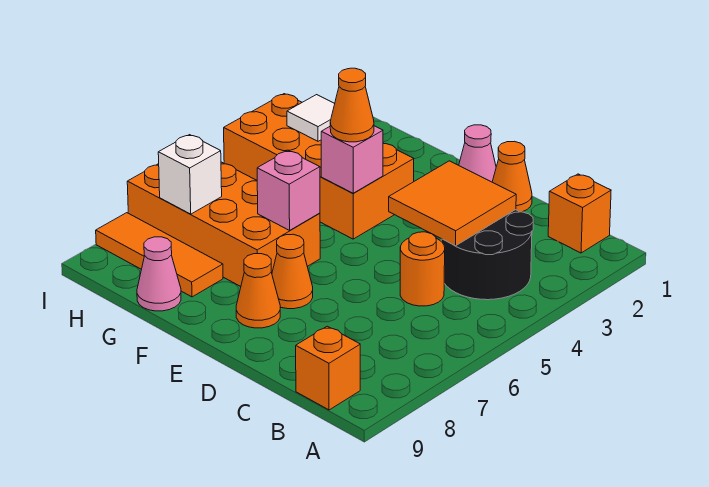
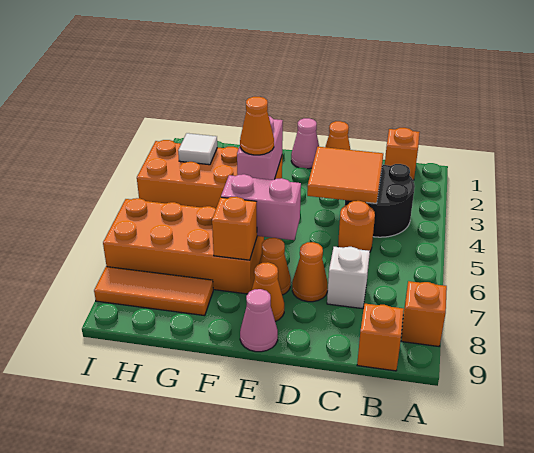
none -> orange 1x1 brick [401,281,447,346]
none -> orange 1x1 cone [292,242,328,302]
pink 1x1 brick [321,126,383,193] -> pink 1x2 brick [237,116,283,180]
pink 1x1 brick [257,150,320,230] -> pink 1x2 brick [221,174,301,240]
none -> orange 1x1 brick [212,197,257,260]
pink 1x1 cone [137,237,181,311] -> pink 1x1 cone moved to [240,289,278,352]
white 1x1 brick [158,135,222,214] -> white 1x1 brick moved to [327,247,370,309]

